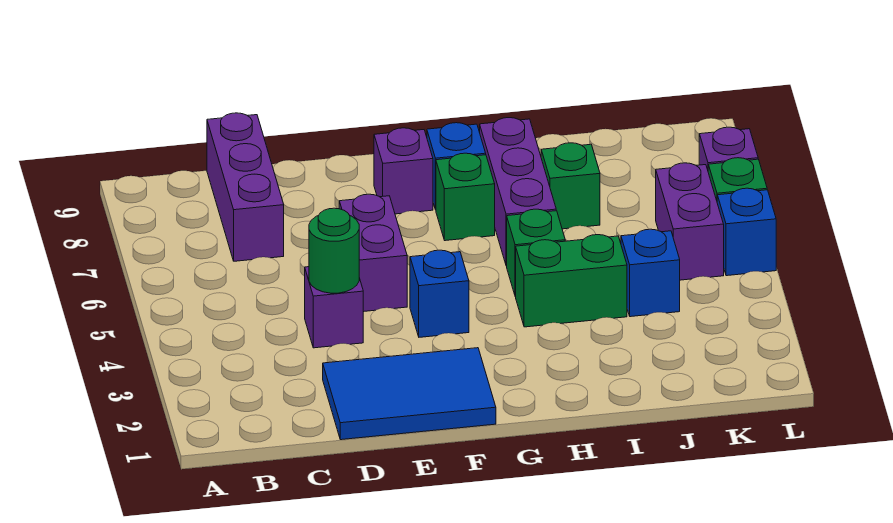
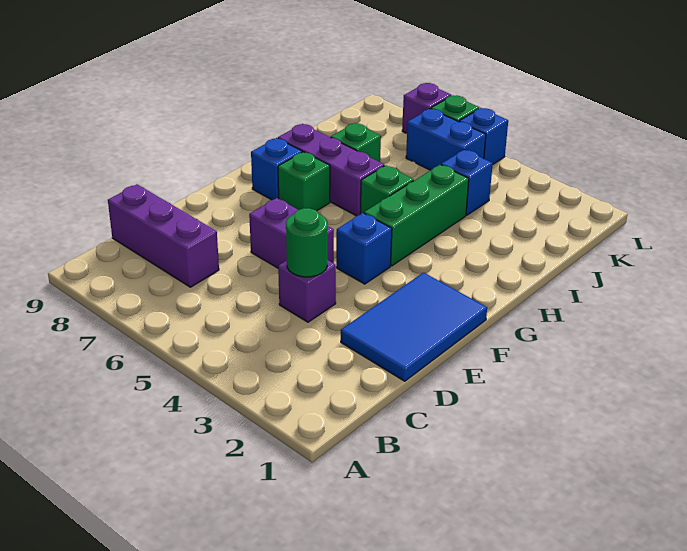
purple 1x1 brick [374,128,433,214] -> none
green 1x2 brick [516,234,627,327] -> green 1x3 brick [364,165,469,266]
purple 1x2 brick [656,163,724,280] -> blue 1x2 brick [406,109,486,170]

